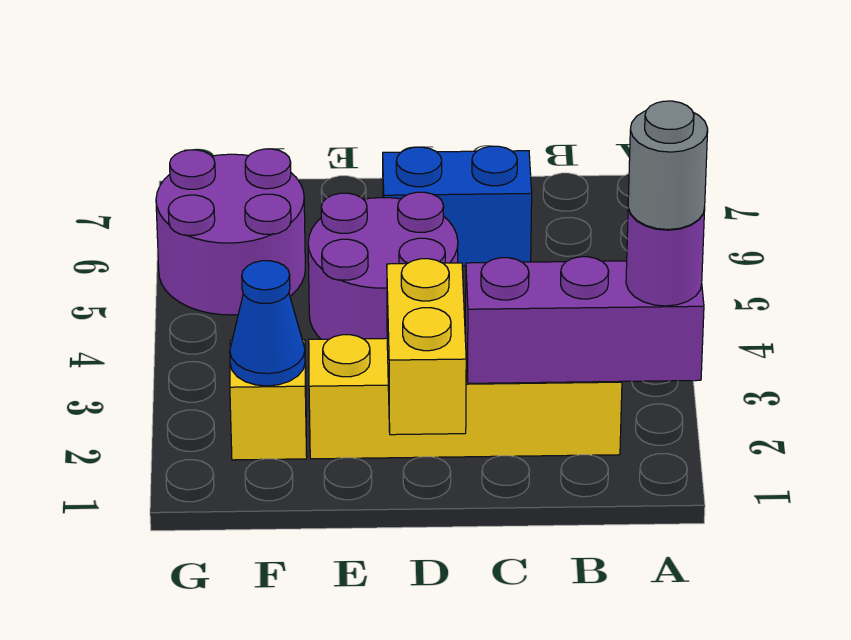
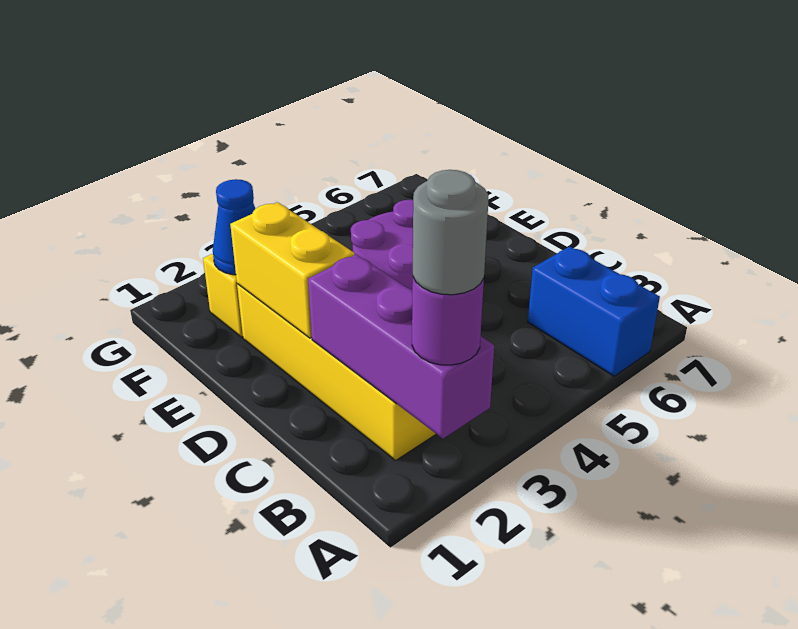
blue 1x2 brick [383,146,532,266] -> blue 1x2 brick moved to [528,246,660,376]
yellow 1x2 brick [387,259,466,435] -> yellow 1x2 brick turned to [230,202,355,338]
purple 2x2 round brick [156,149,305,315] -> none

